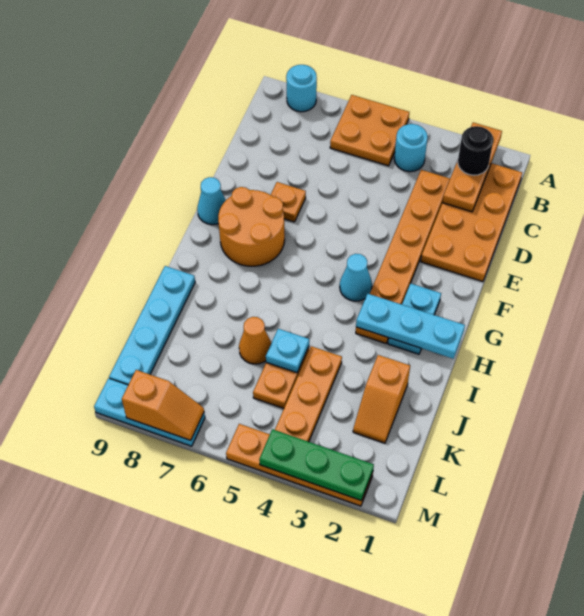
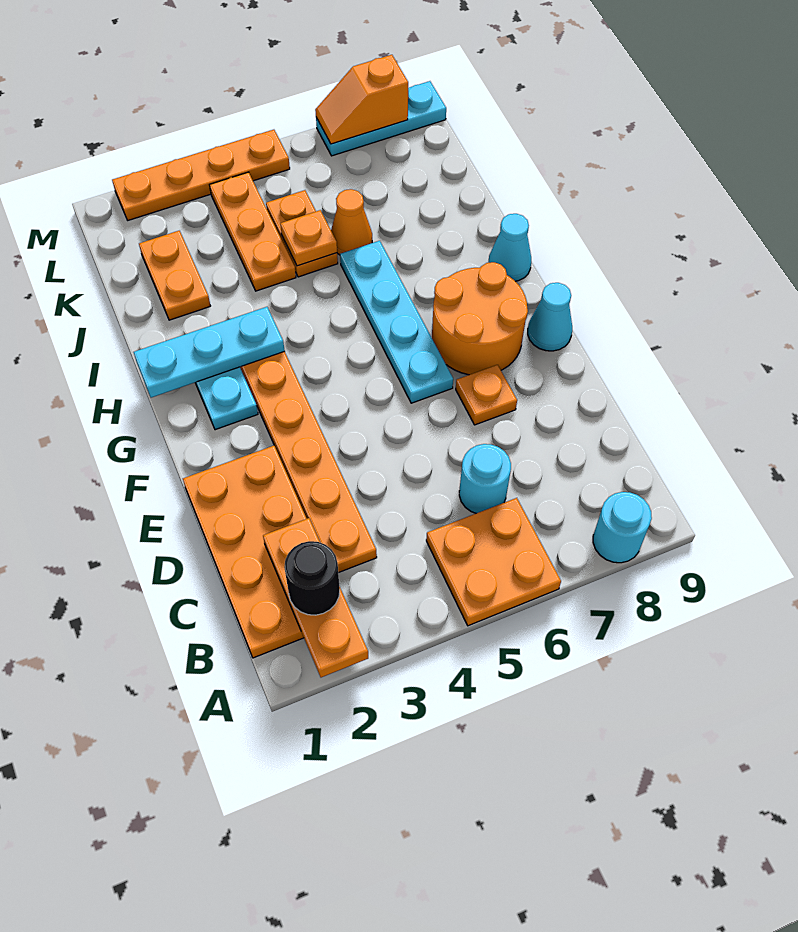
cyan 1x1 round brick [394,124,428,172] -> cyan 1x1 round brick moved to [459,444,511,513]
cyan 1x1 cone [340,254,372,301] -> cyan 1x1 cone moved to [489,214,531,281]
cyan 1x4 plate [109,266,195,385] -> cyan 1x4 plate moved to [340,241,453,403]
orange 1x2 slope [353,355,410,443] -> orange 1x2 plate [139,231,210,320]
cyan 1x1 plate [266,329,309,373] -> orange 1x1 plate [280,210,337,266]
green 1x3 plate [259,429,374,501] -> none

